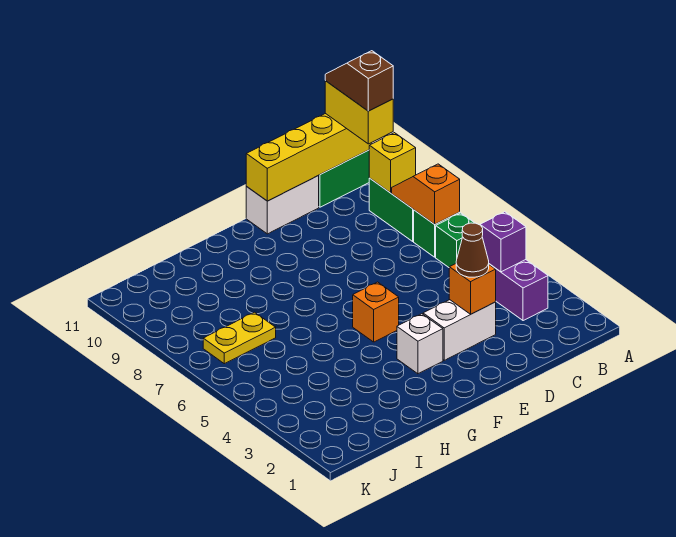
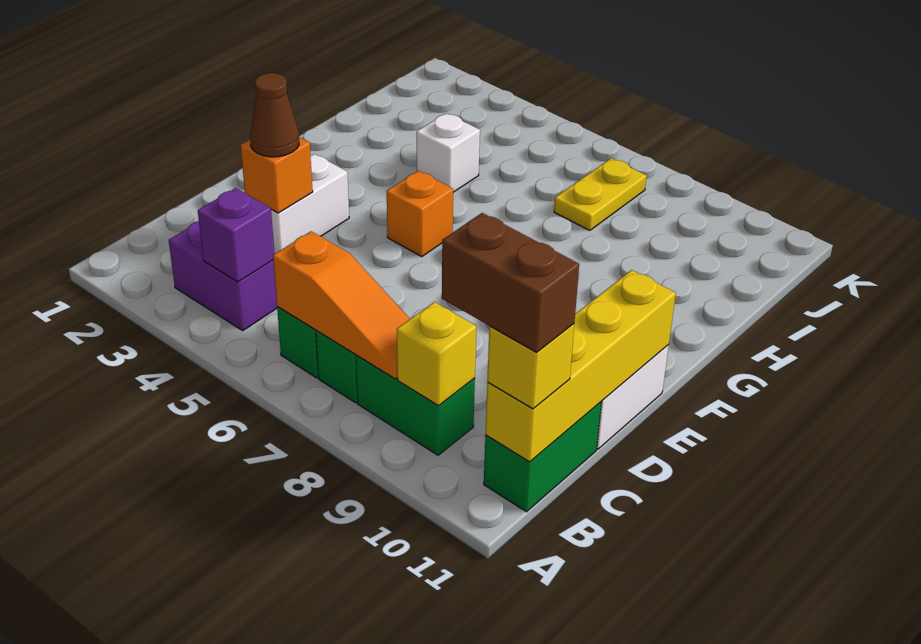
orange 1x2 slope [392,164,460,224] -> orange 1x3 slope [273,231,410,379]
yellow 1x2 brick [325,81,393,144] -> yellow 1x1 brick [487,324,574,409]
brown 1x2 slope [325,51,393,111] -> brown 1x2 brick [442,213,579,352]
white 1x1 brick [397,314,443,374] -> white 1x1 brick moved to [417,113,480,192]

